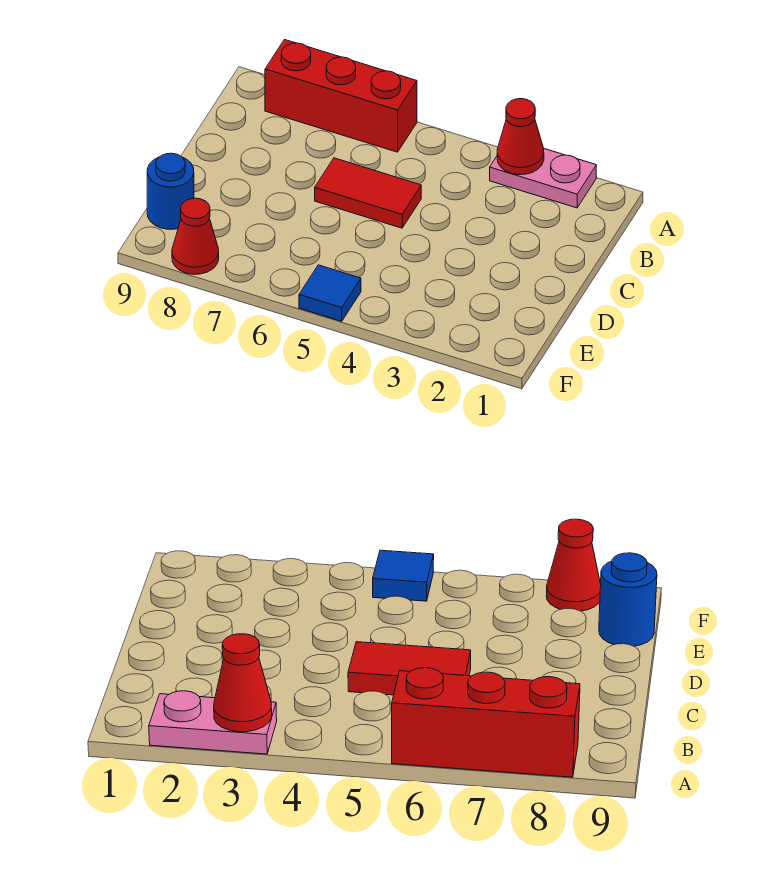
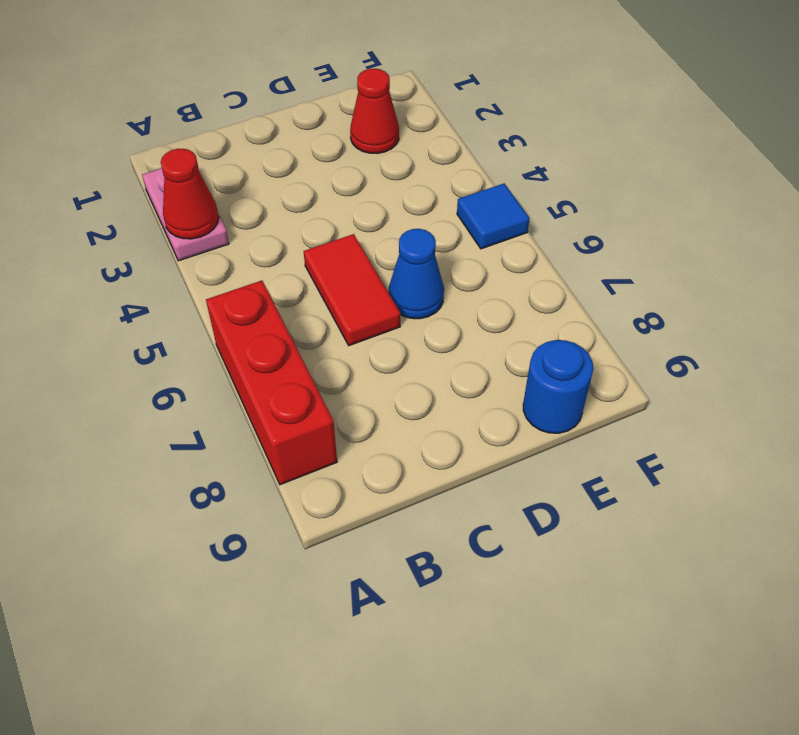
none -> blue 1x1 cone [389,229,444,319]
red 1x1 cone [172,198,219,274] -> red 1x1 cone moved to [350,69,399,154]

